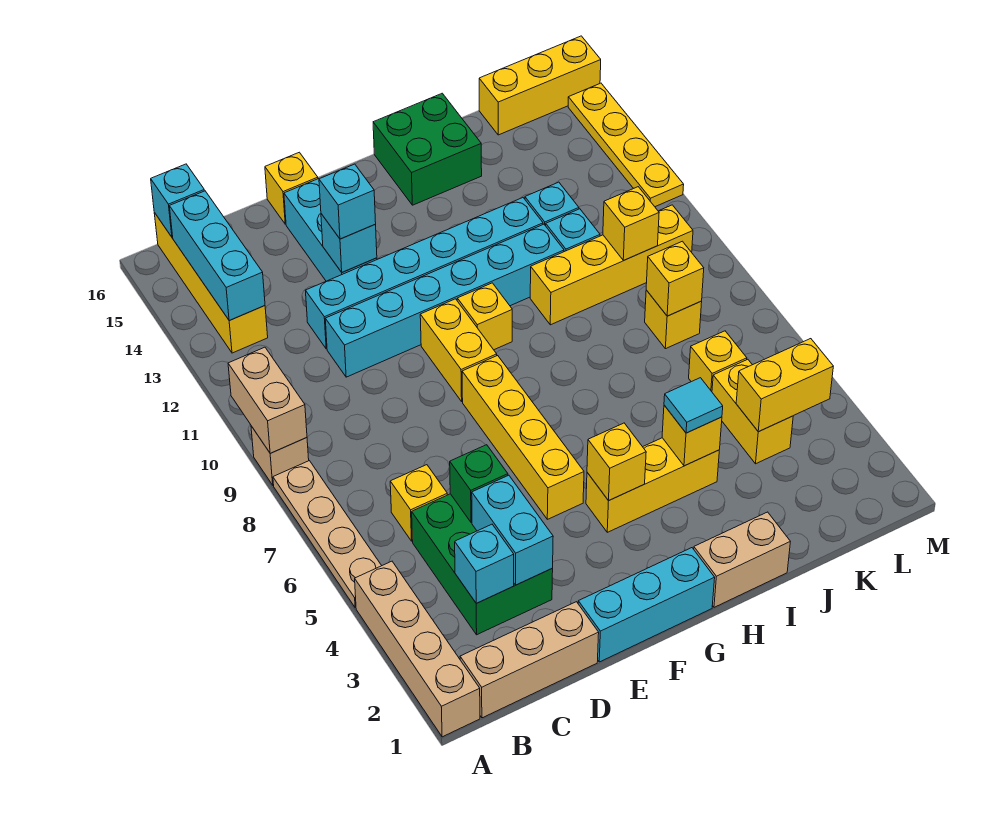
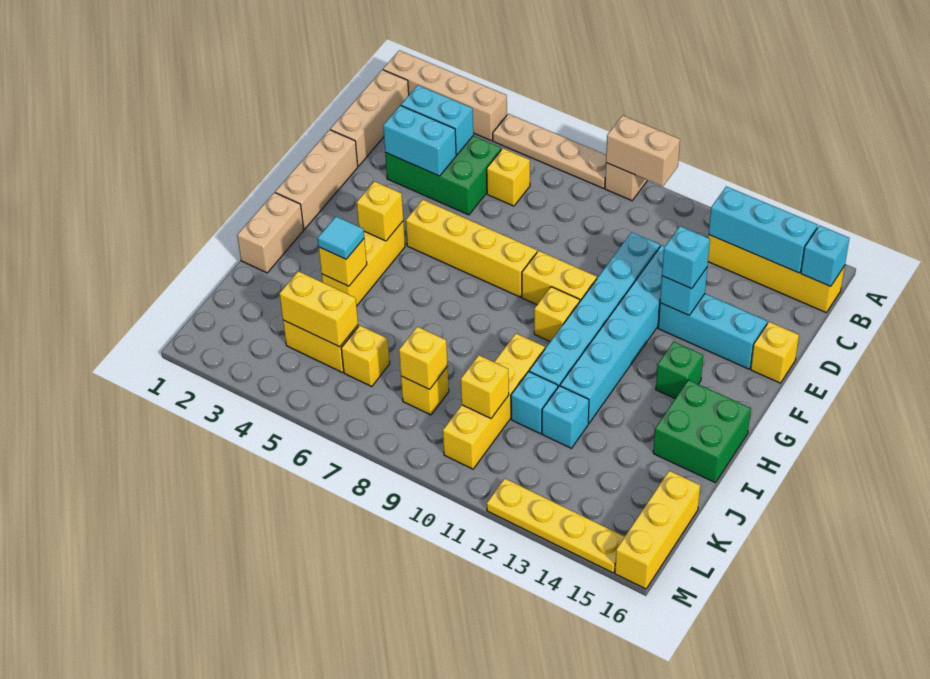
cyan 1x1 brick [455,524,514,603] -> cyan 1x2 brick [401,85,473,155]
green 1x1 brick [450,445,508,523] -> green 1x1 brick moved to [656,342,703,399]
cyan 1x3 brick [578,548,715,662] -> tan 1x3 brick [275,130,358,229]
yellow 1x2 brick [736,339,833,432] -> yellow 1x2 brick turned to [279,271,358,347]

